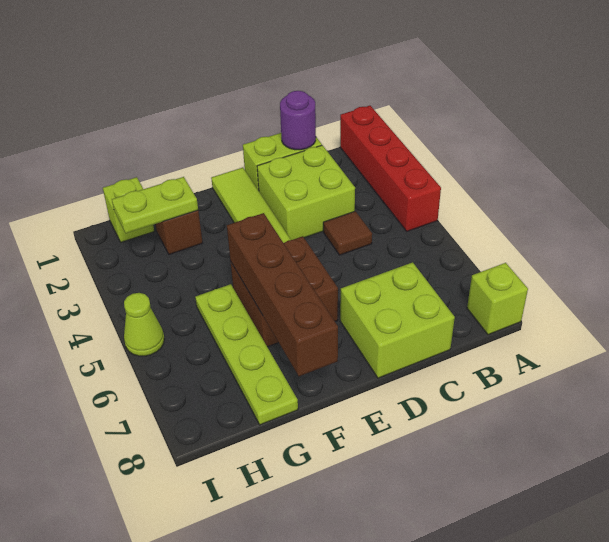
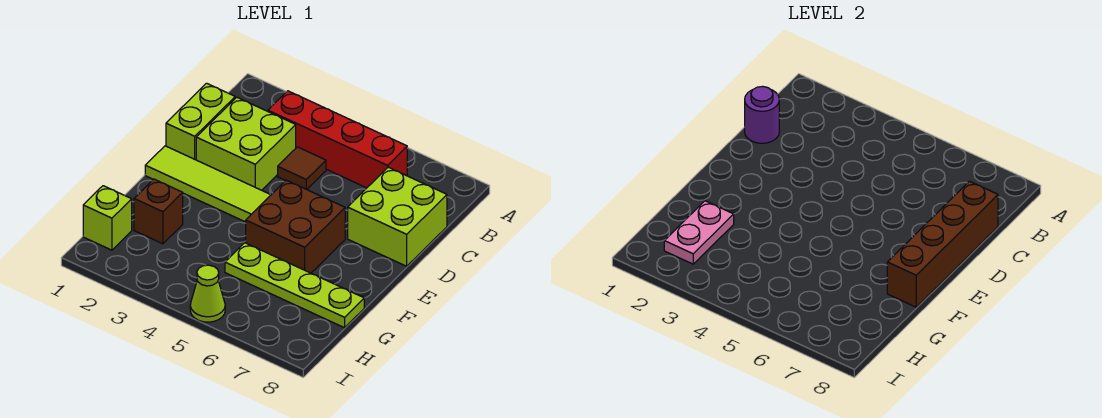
red 1x4 brick [340,106,441,231] -> red 1x4 brick moved to [268,91,407,188]
lime 1x1 brick [467,263,528,335] -> none
brown 1x4 brick [227,213,338,376] -> brown 1x4 brick turned to [887,181,998,307]
lime 1x2 plate [112,177,198,233] -> pink 1x2 plate [664,201,734,264]

